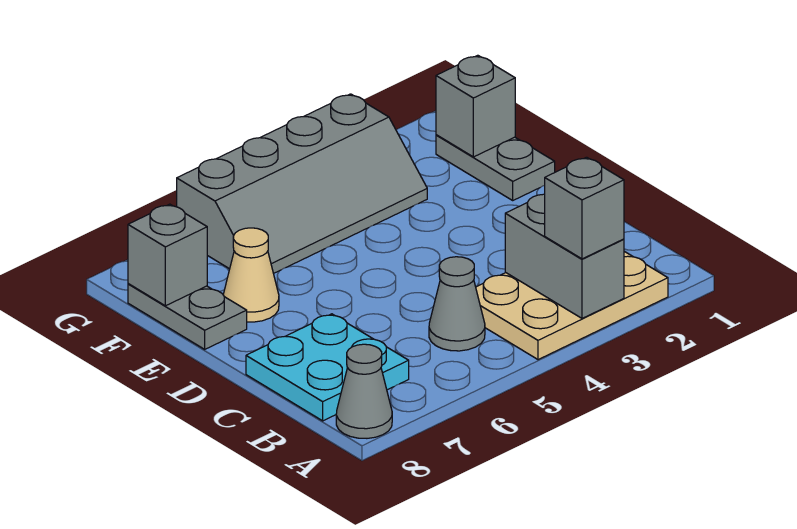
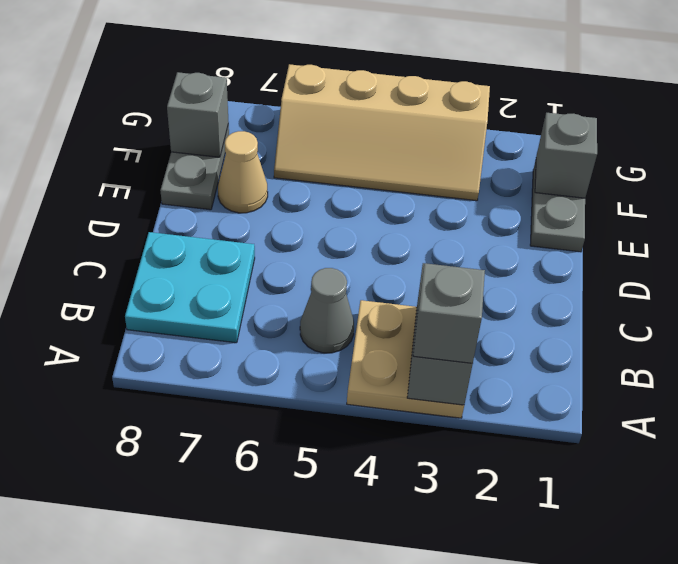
tan 2x3 plate [476,251,668,360] -> tan 2x2 plate [347,300,464,418]
grey 1x1 cone [336,344,392,438] -> none
grey 2x4 slope [177,94,427,273] -> tan 2x4 slope [274,64,490,201]

